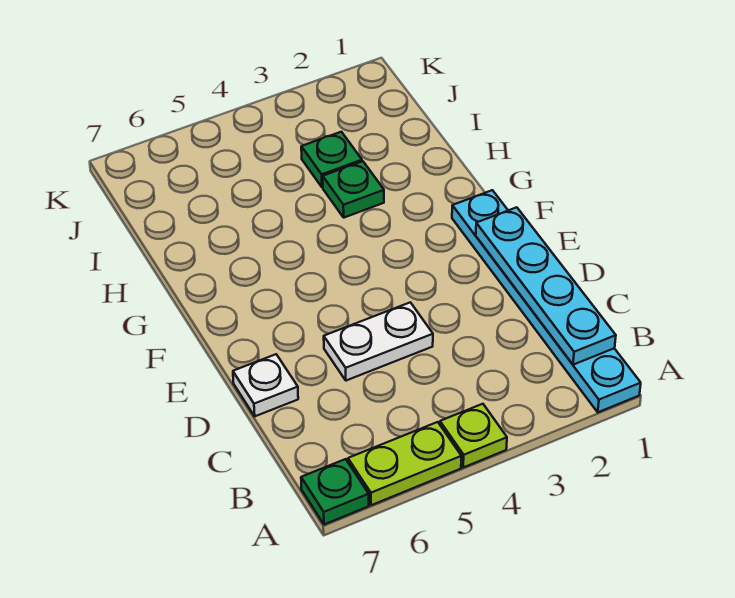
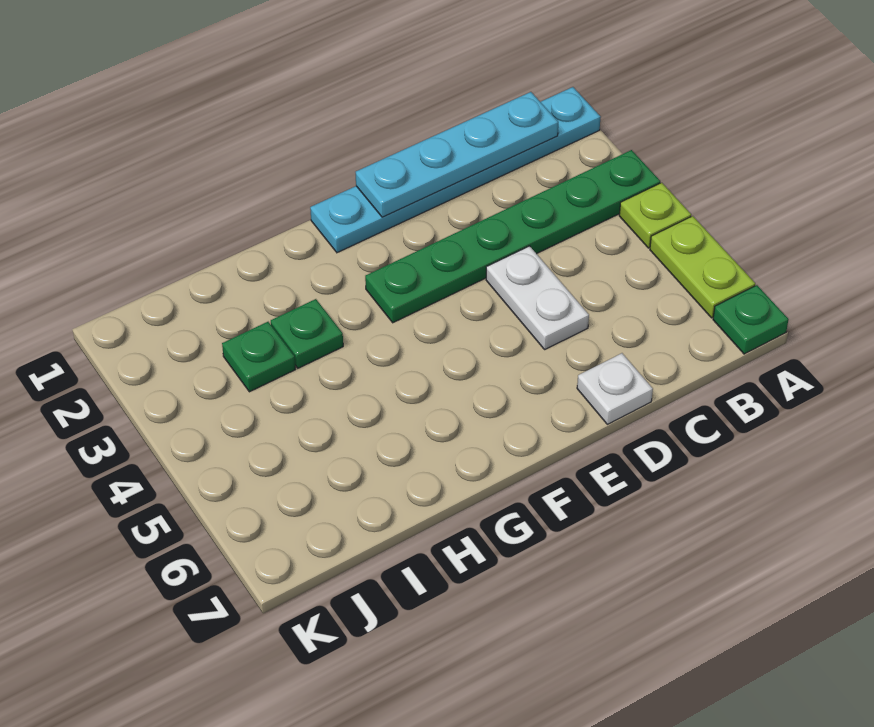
none -> green 1x6 plate [365,150,660,323]

